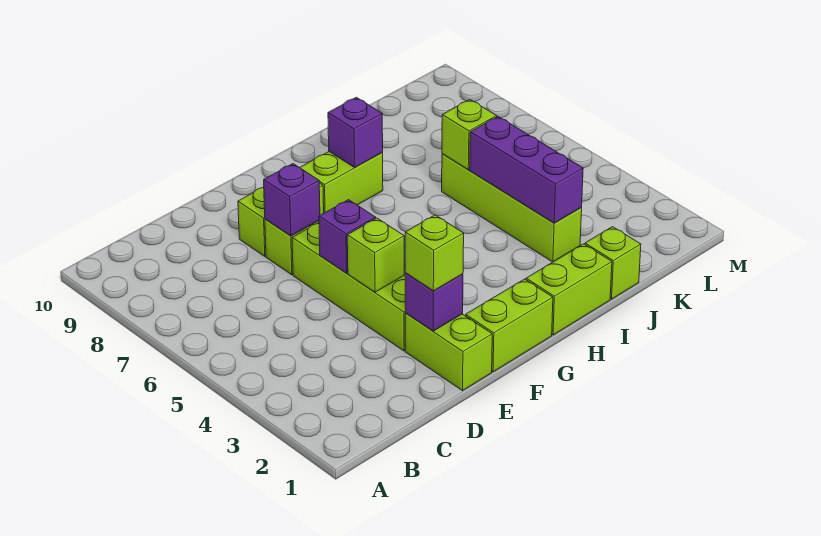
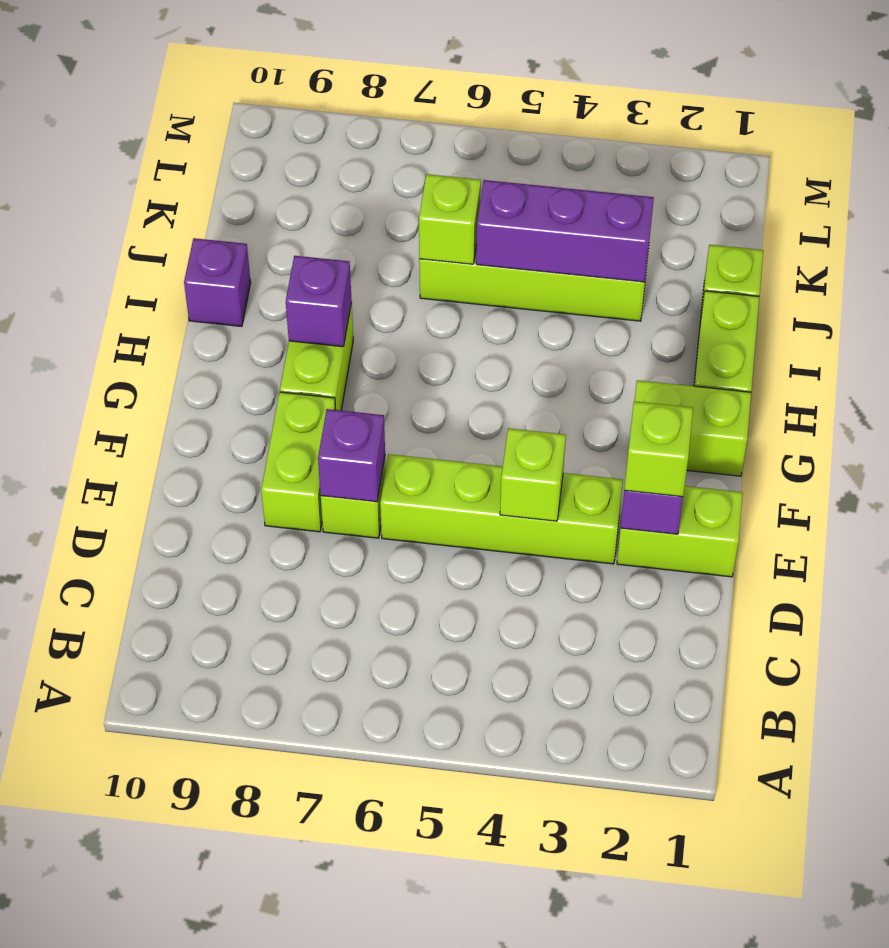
purple 1x1 brick [319,200,376,273] -> purple 1x1 brick moved to [184,238,251,326]
lime 1x2 brick [466,279,553,372] -> lime 1x2 brick turned to [635,380,751,476]

